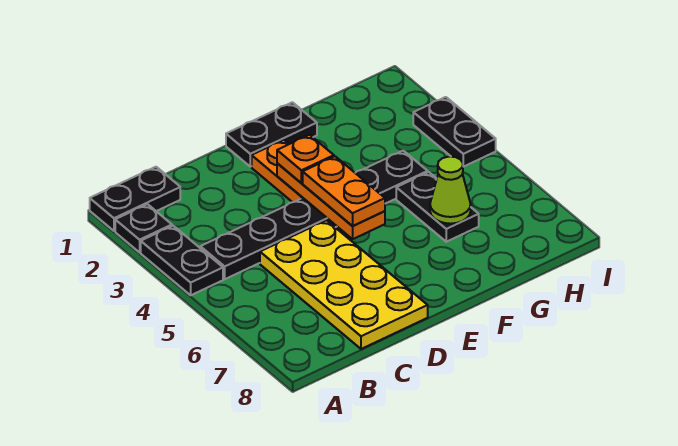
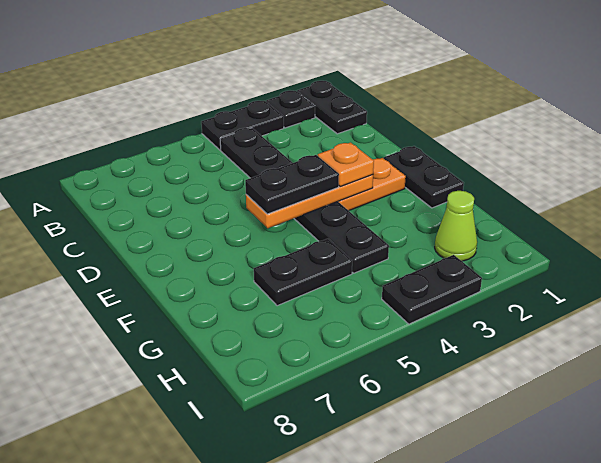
yellow 2x4 plate [260,220,428,349] -> none
orange 1x2 plate [303,156,385,226] -> black 1x2 plate [245,155,339,214]
lime 1x1 cone [430,157,471,224] -> lime 1x1 cone moved to [435,191,477,261]

